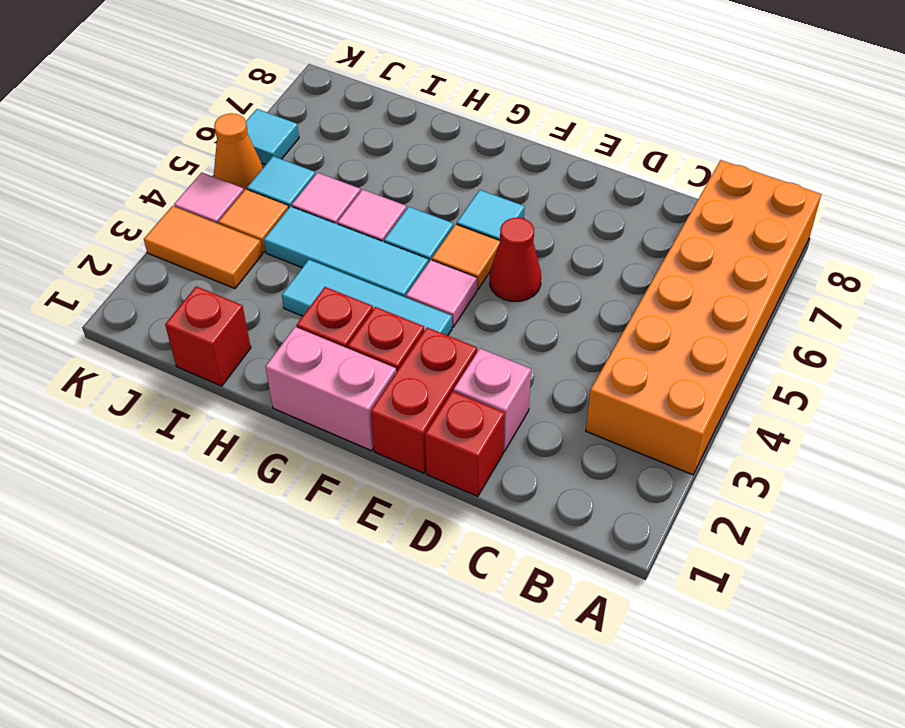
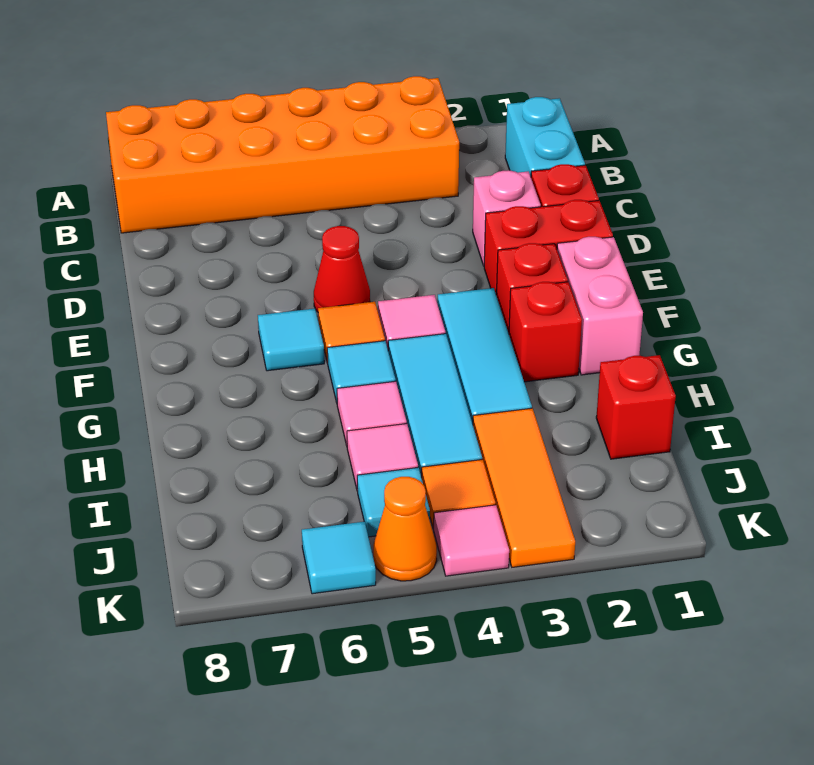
none -> cyan 1x2 brick [505,97,585,176]
orange 1x2 tile [144,206,262,288] -> orange 1x3 tile [473,408,575,567]

